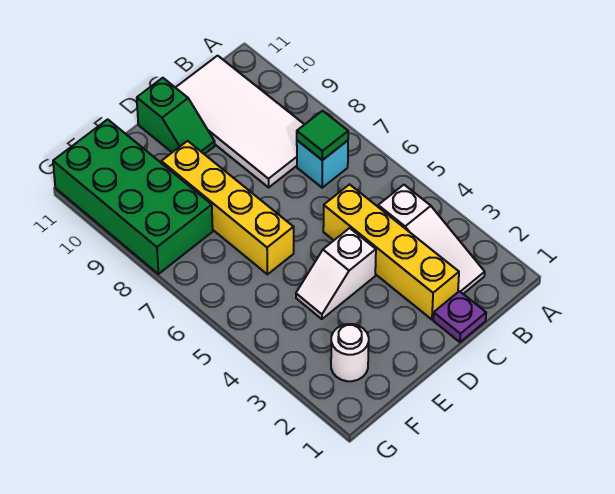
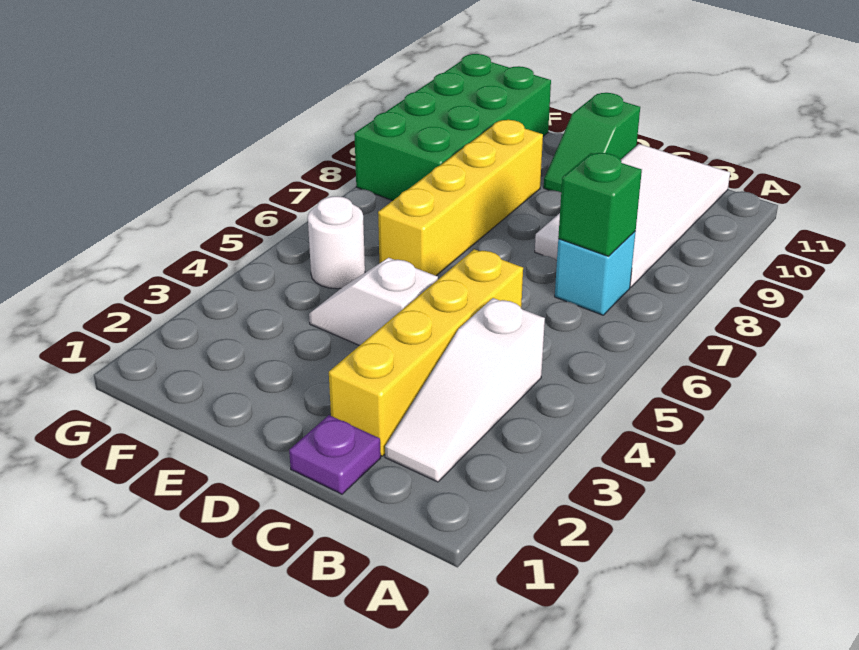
green 1x1 tile [297,111,348,160] -> green 1x1 brick [558,153,642,256]
white 1x1 round brick [331,324,369,381] -> white 1x1 round brick moved to [308,196,365,289]

